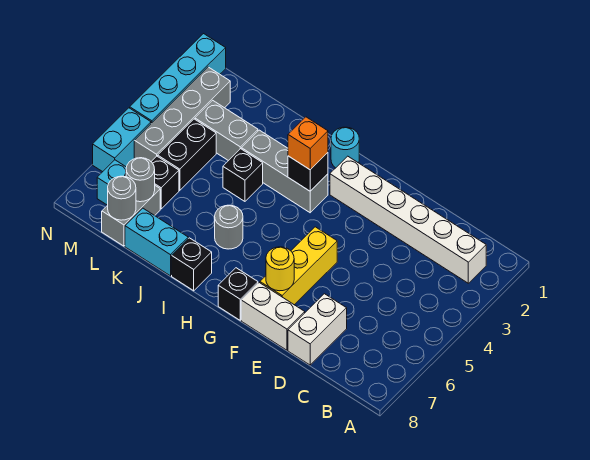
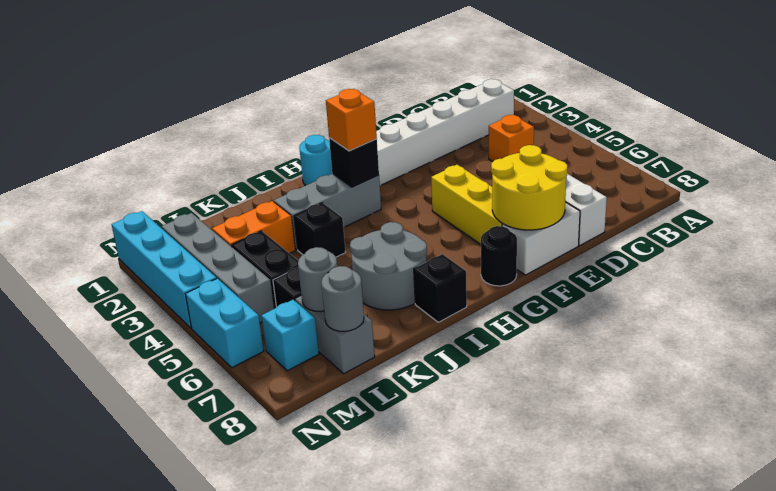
none -> orange 1x1 brick [489,115,534,162]
yellow 1x1 round brick [266,247,294,291] -> yellow 2x2 round brick [491,145,567,230]
black 1x1 brick [218,268,258,320] -> black 1x1 round brick [481,226,517,286]
grey 1x1 round brick [215,205,243,249] -> grey 2x2 round brick [350,222,427,310]
cyan 1x2 brick [125,208,188,276] -> none
grey 1x2 brick [195,100,258,161] -> orange 1x2 brick [212,201,295,253]

